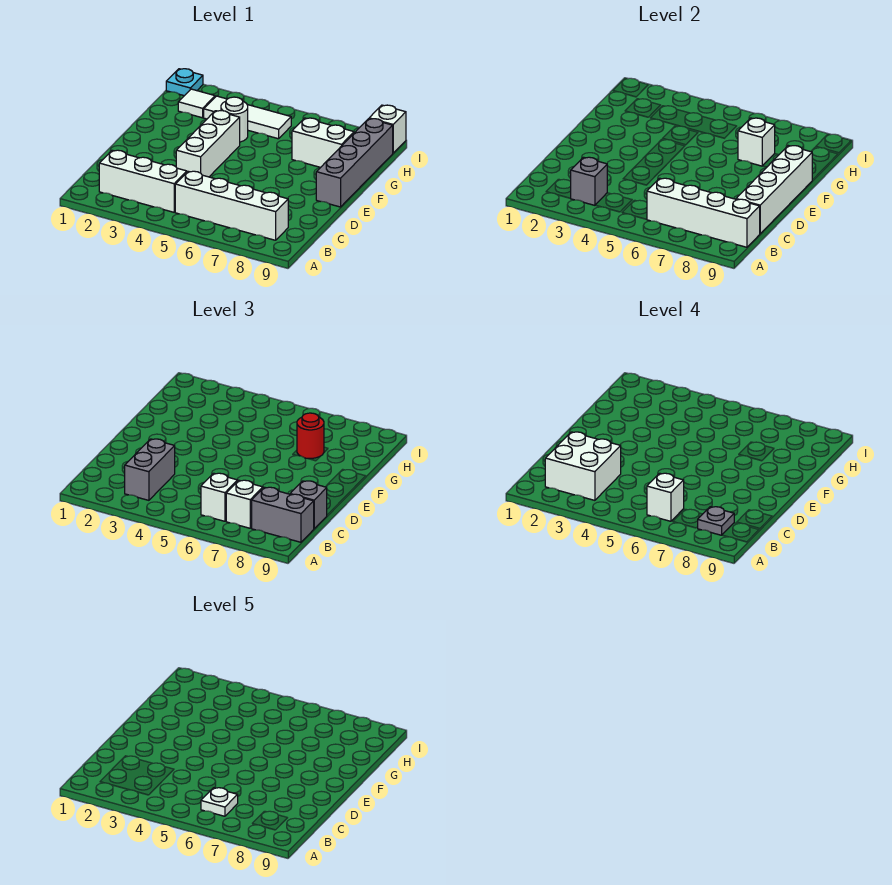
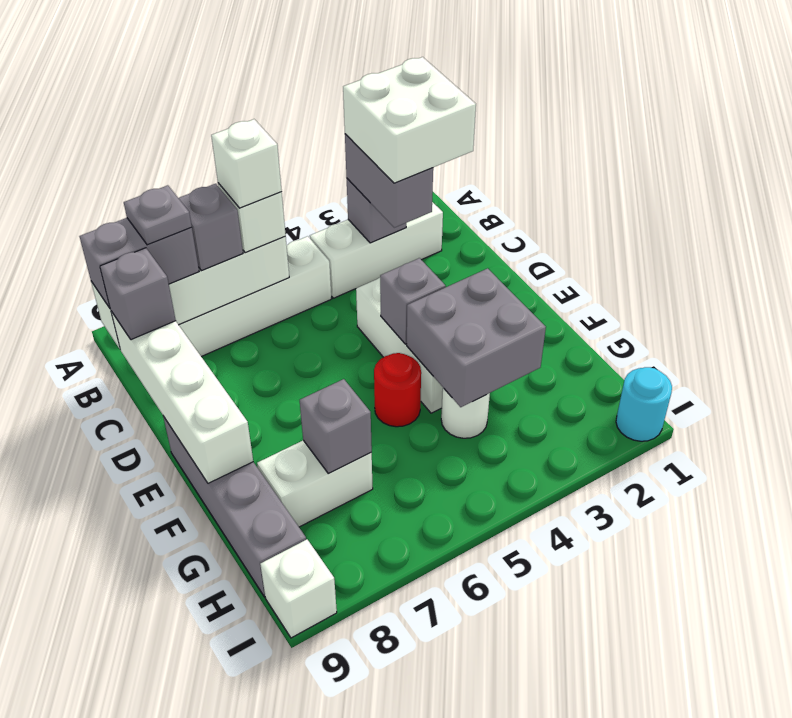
white 1x1 plate [201,788,238,816] -> none
white 1x1 brick [226,480,263,528] -> grey 1x1 brick [179,184,243,271]
none -> grey 1x1 brick [380,258,446,344]
none -> grey 2x2 brick [407,268,546,407]
white 1x1 brick [738,118,775,166] -> grey 1x1 brick [300,379,372,474]
red 1x1 round brick [297,413,324,458] -> red 1x1 round brick moved to [374,353,421,427]
white 1x1 tile [178,89,215,118] -> none
white 1x3 tile [204,96,291,139] -> none
cyan 1x1 plate [166,69,203,96] -> cyan 1x1 round brick [616,367,672,441]

